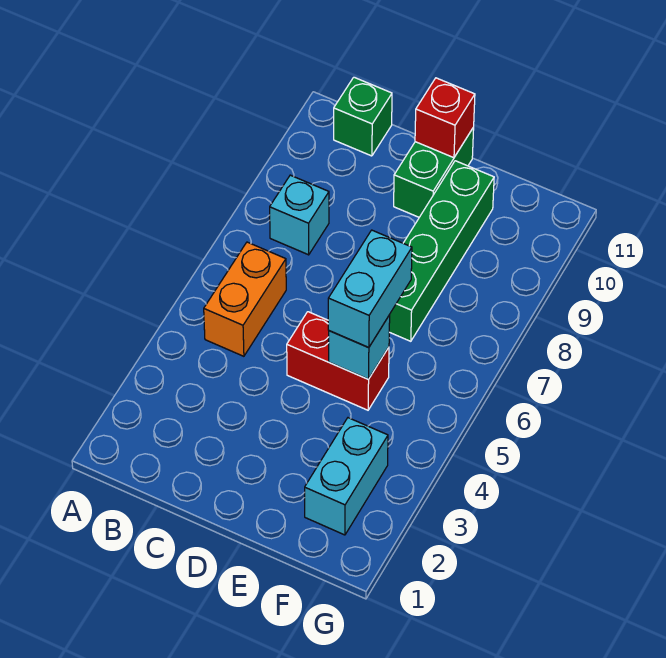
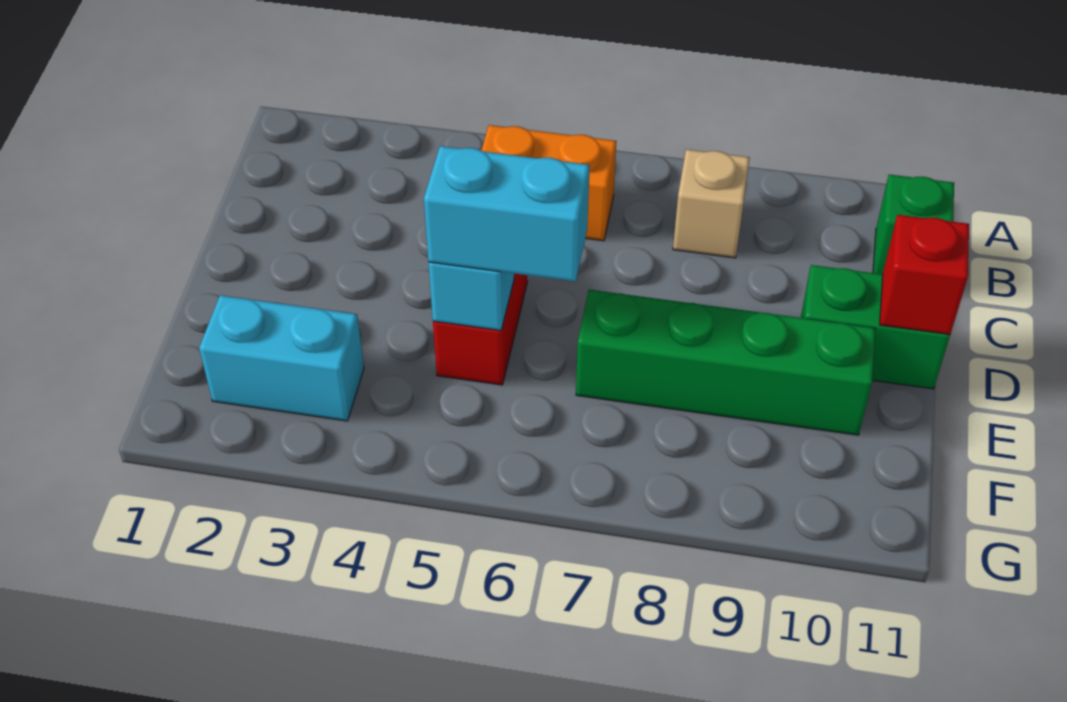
cyan 1x1 brick [270,175,329,255] -> tan 1x1 brick [673,149,750,258]

